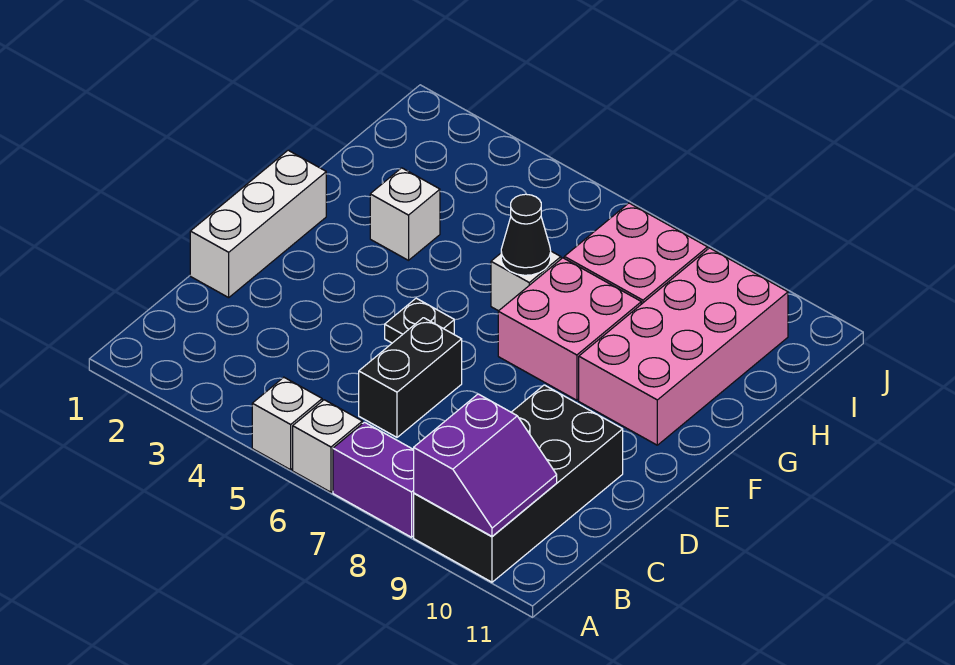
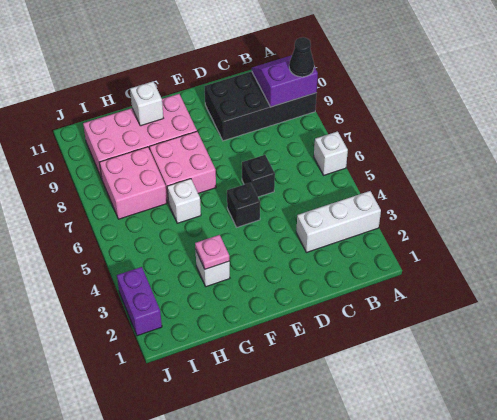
white 1x1 brick [252,377,322,470] -> white 1x1 brick moved to [130,81,163,126]
purple 1x2 brick [333,422,414,537] -> purple 1x2 brick moved to [117,267,162,336]
black 1x2 brick [359,318,462,437] -> black 1x1 brick [242,155,275,197]
white 1x3 brick [190,150,326,298] -> white 1x3 brick moved to [296,191,381,253]
black 1x1 plate [385,298,454,343] -> black 1x1 brick [227,183,260,227]
none -> pink 1x1 plate [195,235,229,269]
black 1x1 cone [501,194,551,275] -> black 1x1 cone moved to [289,37,314,77]

